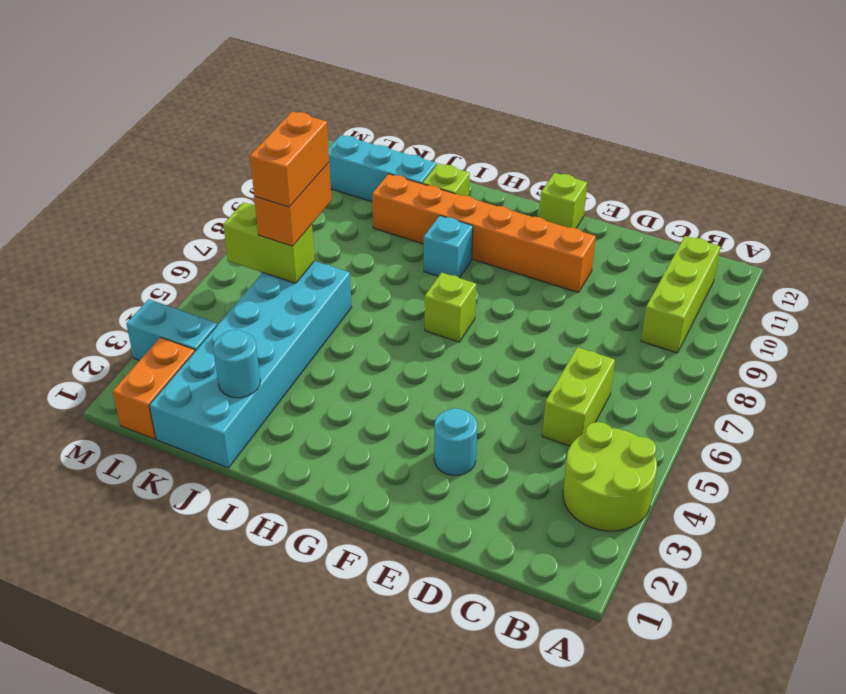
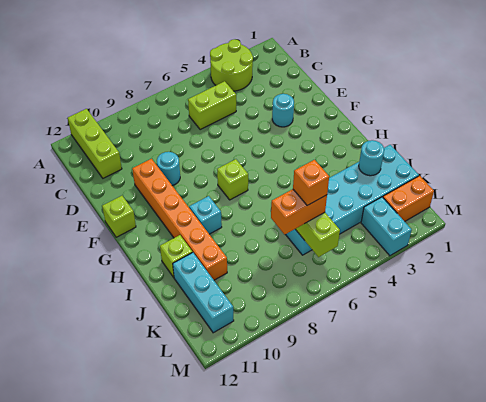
lime 1x3 brick [641,236,721,353] -> lime 1x3 brick turned to [68,109,122,178]
none -> cyan 1x1 round brick [157,152,180,185]
orange 1x2 brick [250,111,329,207] -> orange 1x1 brick [293,160,329,206]

